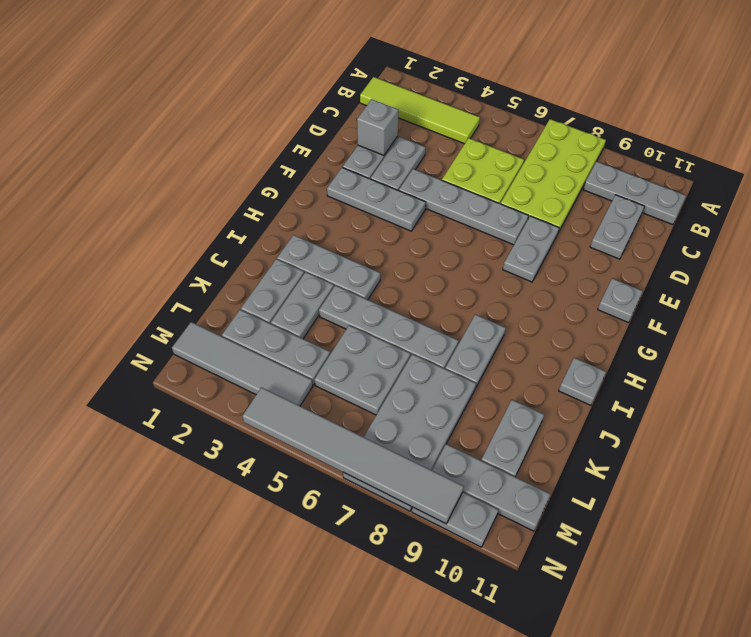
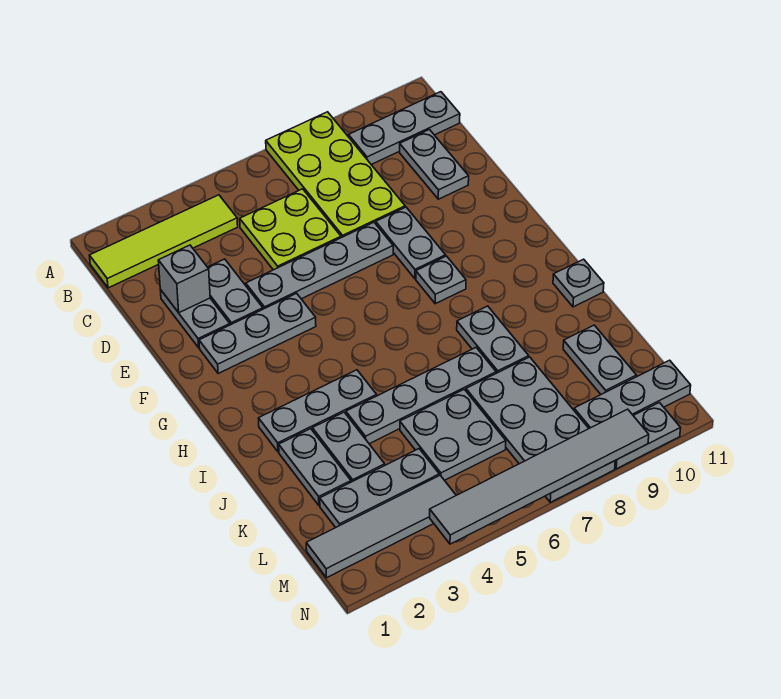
grey 1x1 plate [598,278,643,323] -> grey 1x1 plate moved to [416,256,466,304]

